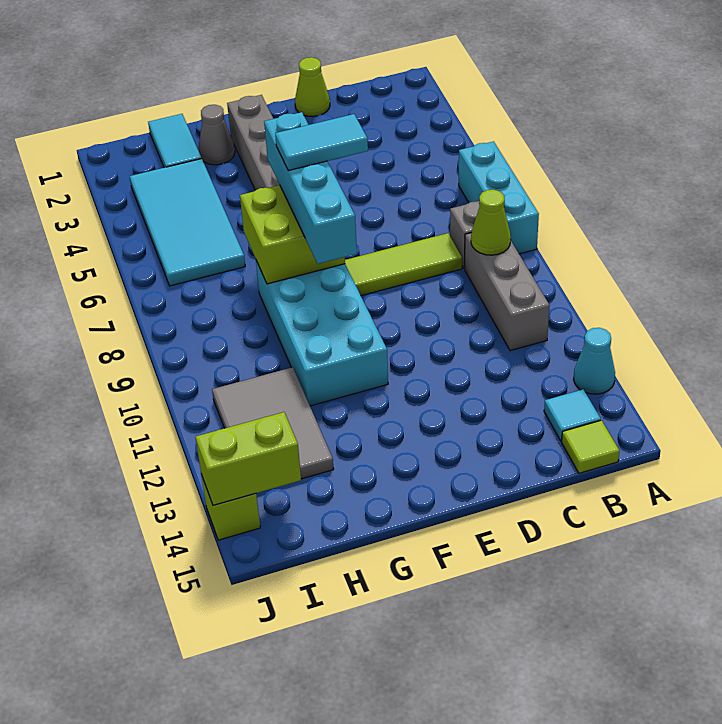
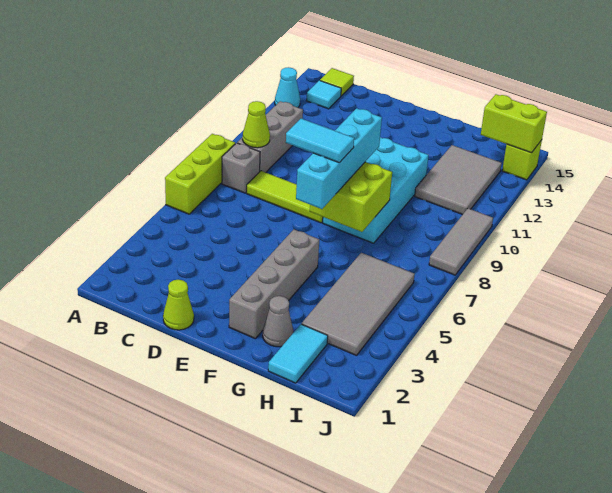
cyan 1x3 brick [459,142,539,254] -> lime 1x3 brick [165,134,235,214]
cyan 2x4 tile [130,159,245,286] -> grey 2x4 tile [302,253,415,356]
none -> grey 1x3 tile [429,208,493,275]

